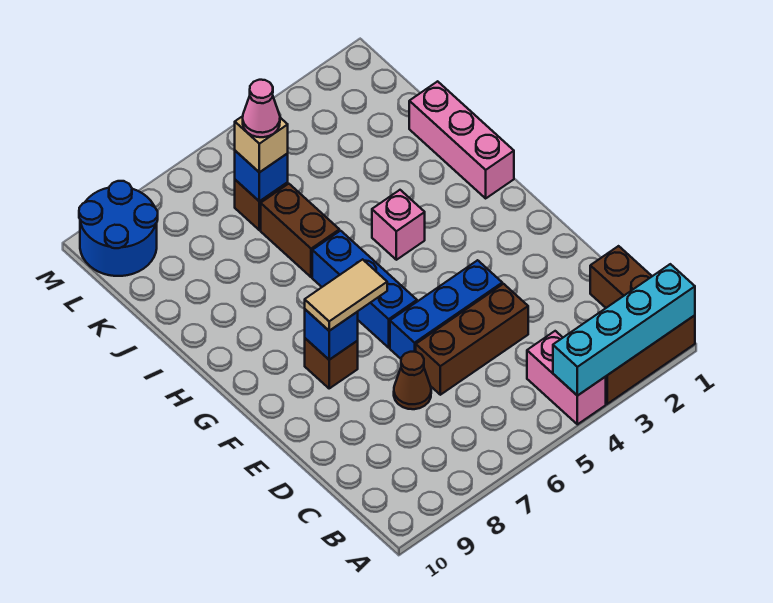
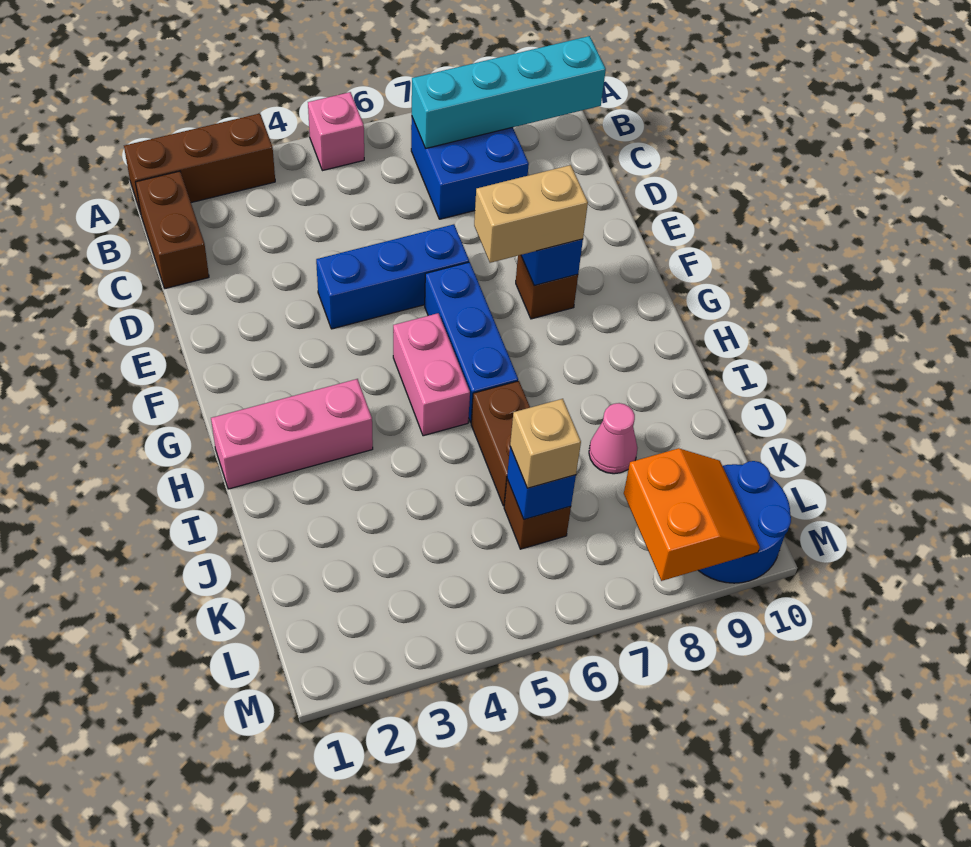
cyan 1x4 brick [553,264,695,396] -> cyan 1x4 brick moved to [412,36,606,148]
pink 1x2 brick [527,331,606,424] -> pink 1x2 brick moved to [393,313,470,436]
none -> blue 2x2 brick [411,118,529,219]
brown 1x3 brick [416,284,528,395] -> none
brown 1x1 cone [394,352,431,409] -> none
tan 1x2 tile [305,259,387,331] -> tan 1x2 brick [474,165,588,263]
pink 1x3 brick [409,81,514,198] -> pink 1x3 brick turned to [211,379,373,489]
pink 1x1 brick [372,190,425,260] -> pink 1x1 brick moved to [308,92,364,171]
pink 1x1 cone [243,80,280,137] -> pink 1x1 cone moved to [589,403,637,474]
none -> orange 2x2 slope [624,448,760,581]

